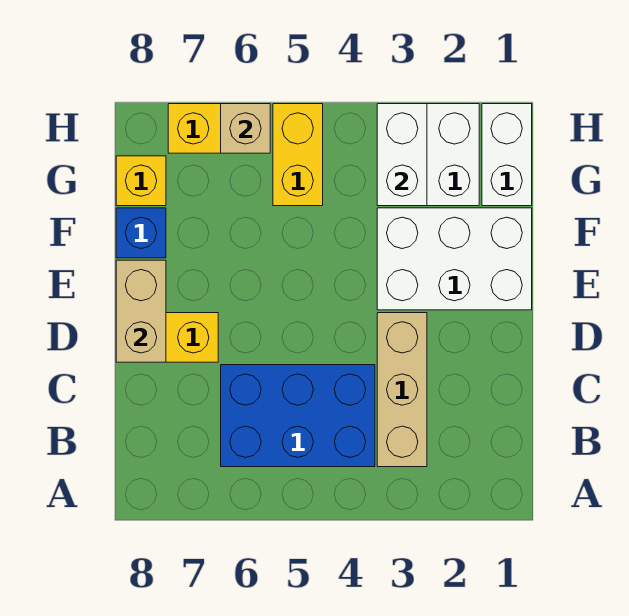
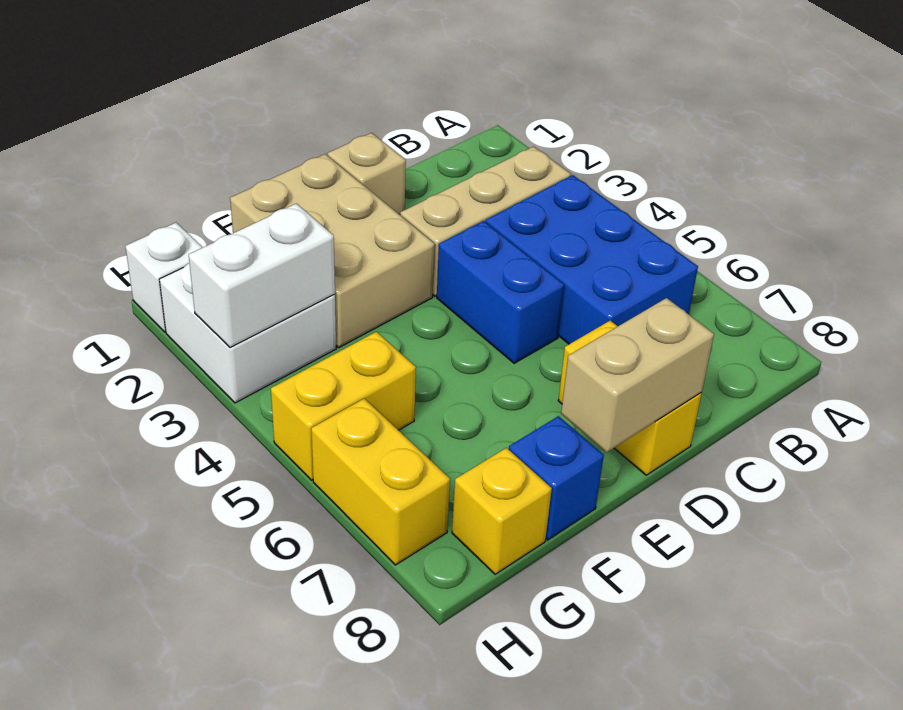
none -> blue 1x2 brick [437,221,564,363]
white 2x3 brick [377,208,532,310] -> tan 2x3 brick [230,154,435,347]
white 1x2 brick [482,104,532,206] -> white 1x1 brick [125,223,203,332]
tan 1x1 brick [221,104,270,153] -> tan 1x1 brick moved to [328,133,406,215]

